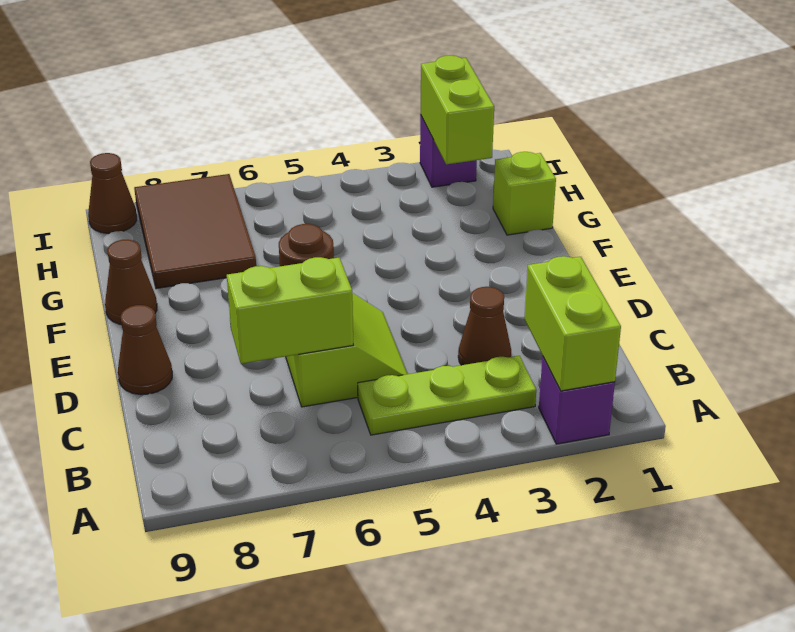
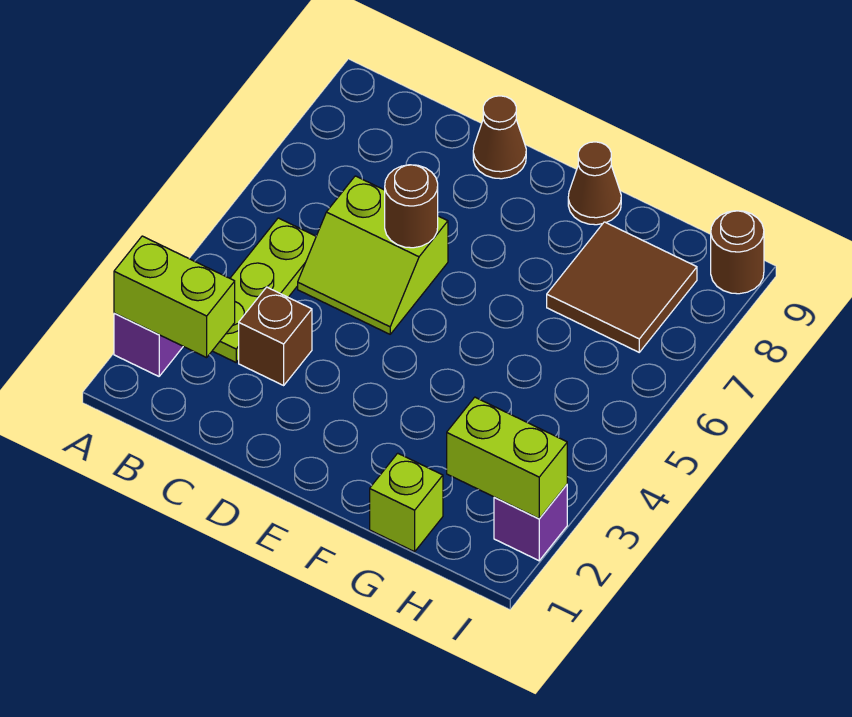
brown 1x1 cone [458,287,511,365] -> brown 1x1 brick [239,287,312,385]
lime 1x2 brick [227,257,353,364] -> none
brown 2x3 tile [134,174,256,289] -> brown 2x2 tile [547,222,697,352]
brown 1x1 cone [88,153,137,234] -> brown 1x1 round brick [711,211,764,294]

